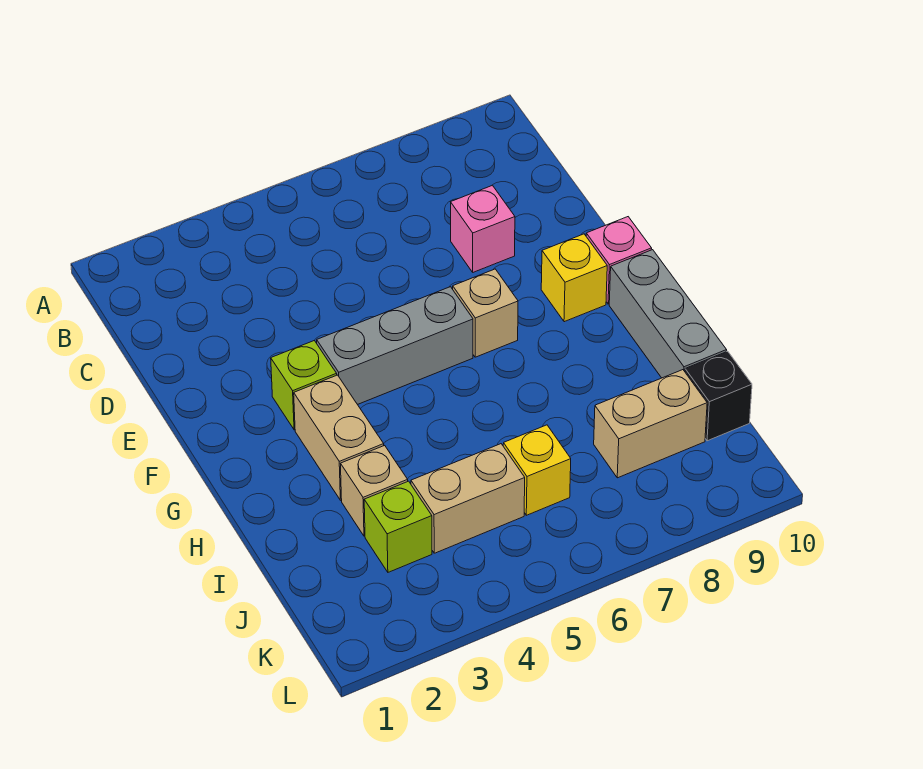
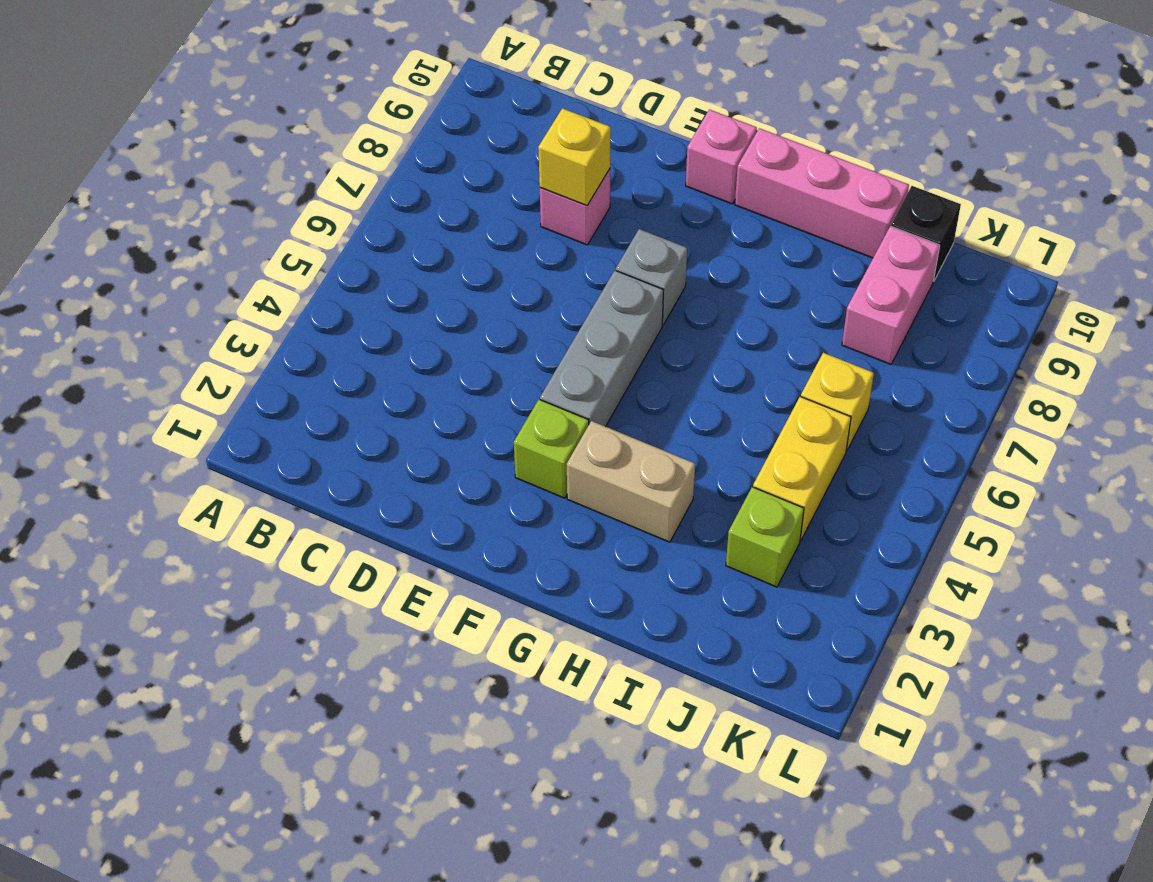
tan 1x1 brick [453,269,518,357] -> grey 1x1 brick [616,229,687,325]
yellow 1x1 brick [541,234,607,322] -> yellow 1x1 brick moved to [538,108,611,206]
grey 1x3 brick [609,250,727,378] -> pink 1x3 brick [735,128,909,258]
tan 1x1 brick [341,445,408,536] -> none
tan 1x2 brick [411,444,525,553] -> yellow 1x2 brick [753,397,851,541]
tan 1x2 brick [594,370,707,478] -> pink 1x2 brick [842,226,940,364]

